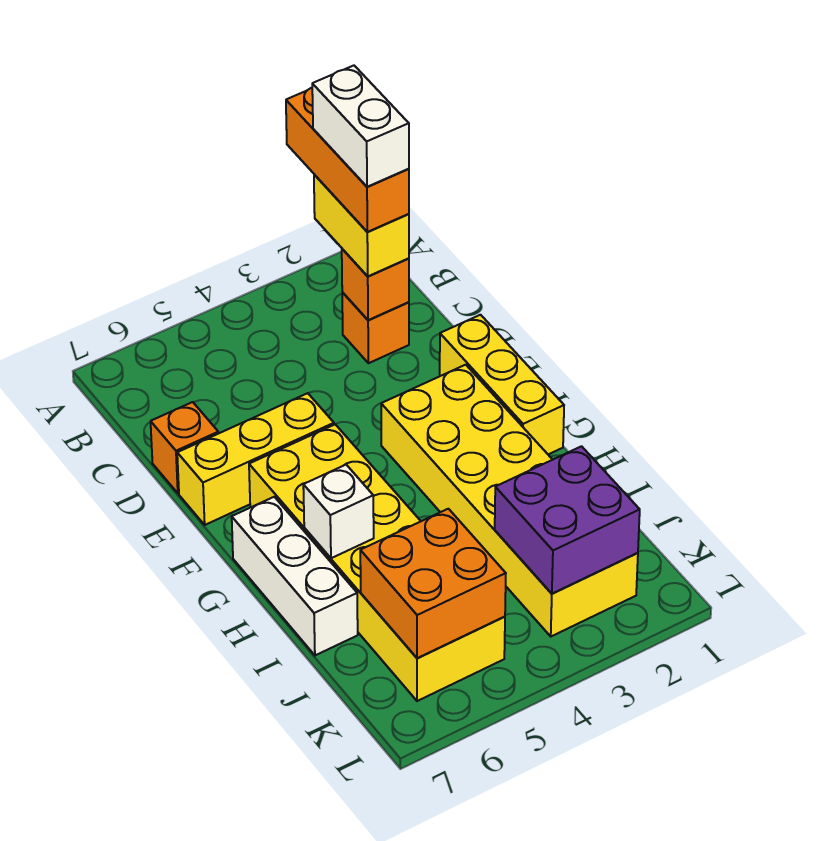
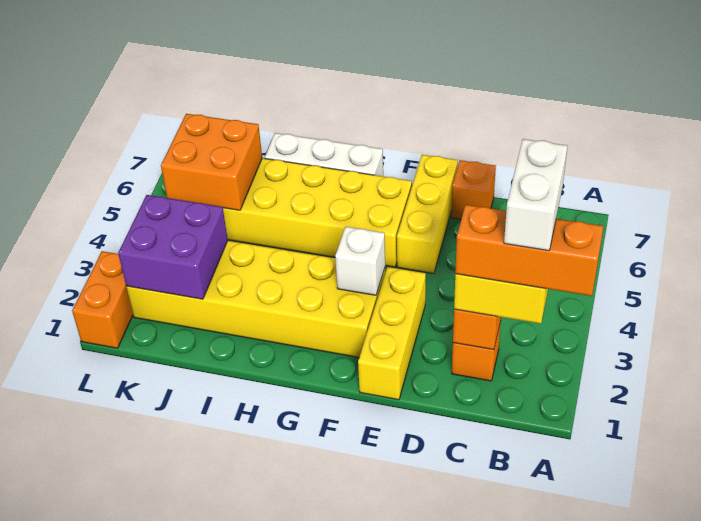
white 1x2 brick [312,66,409,187] -> white 1x2 brick turned to [504,139,567,251]
yellow 1x3 brick [440,315,564,454] -> yellow 1x3 brick turned to [358,267,426,400]
white 1x1 brick [303,465,374,558] -> white 1x1 brick moved to [335,227,385,295]
none -> orange 1x2 brick [72,251,133,348]

